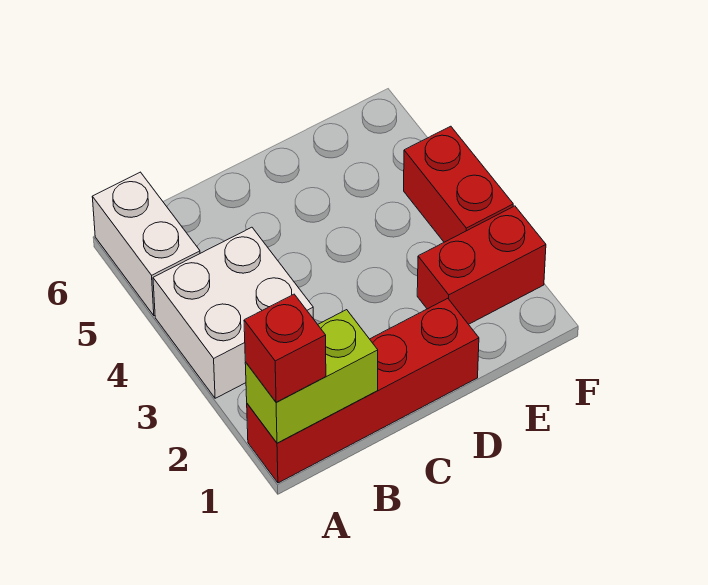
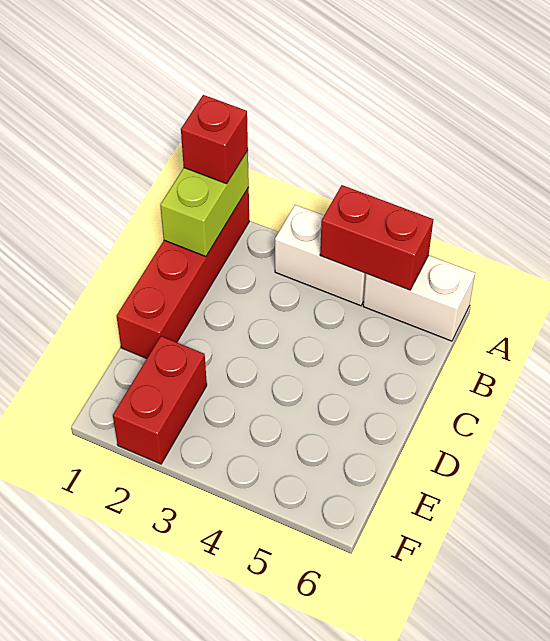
white 2x2 brick [153,227,313,398] -> white 1x2 brick [275,205,366,306]
red 1x2 brick [404,126,513,242] -> red 1x2 brick moved to [320,185,433,290]

